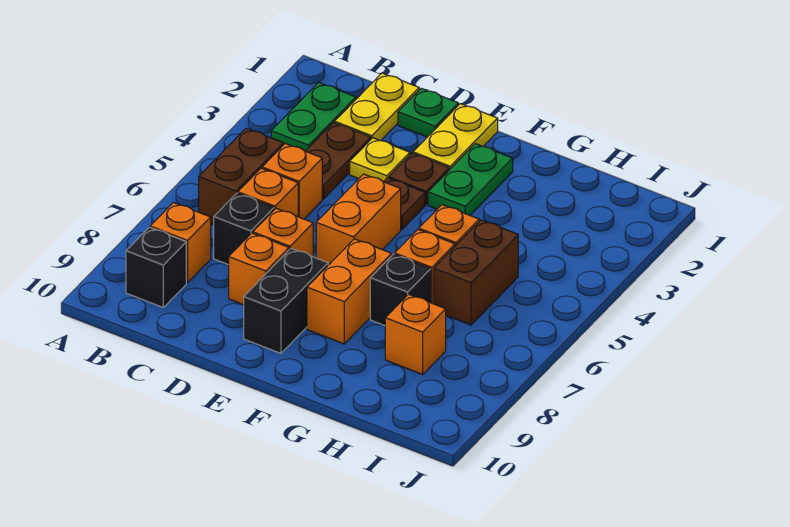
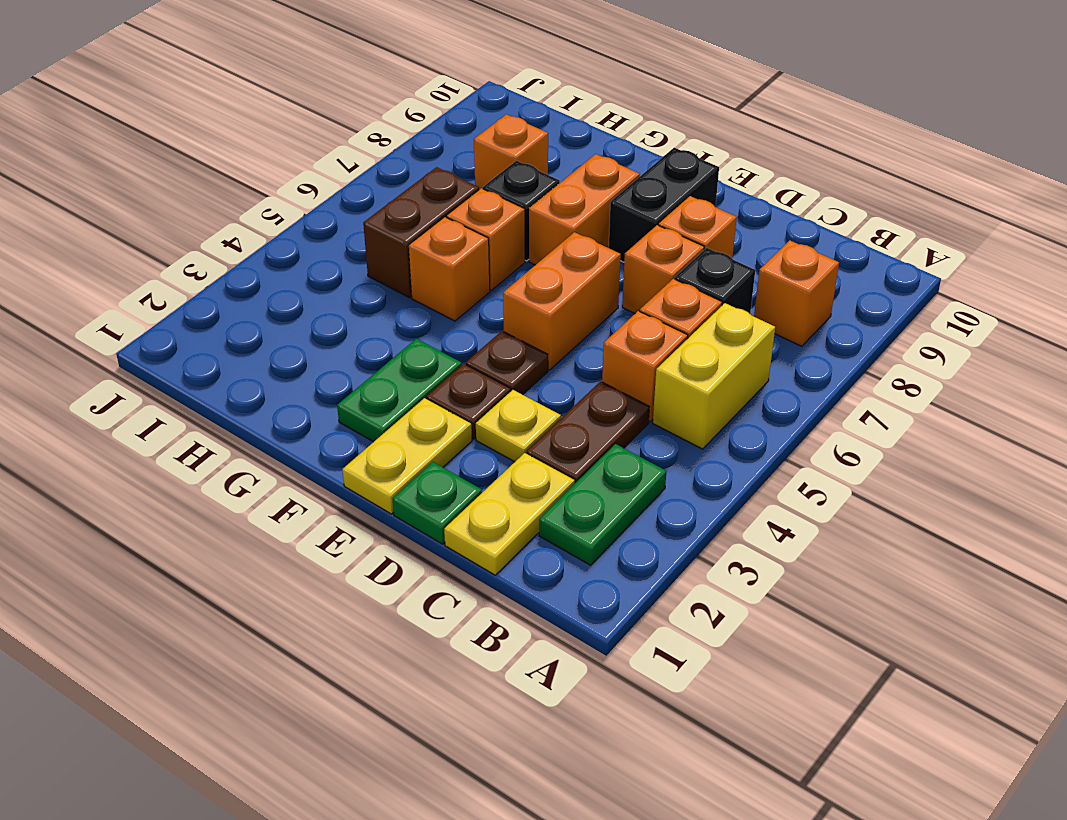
brown 1x2 brick [199,128,283,225] -> yellow 1x2 brick [653,303,775,449]
black 1x1 brick [126,227,186,307] -> none

